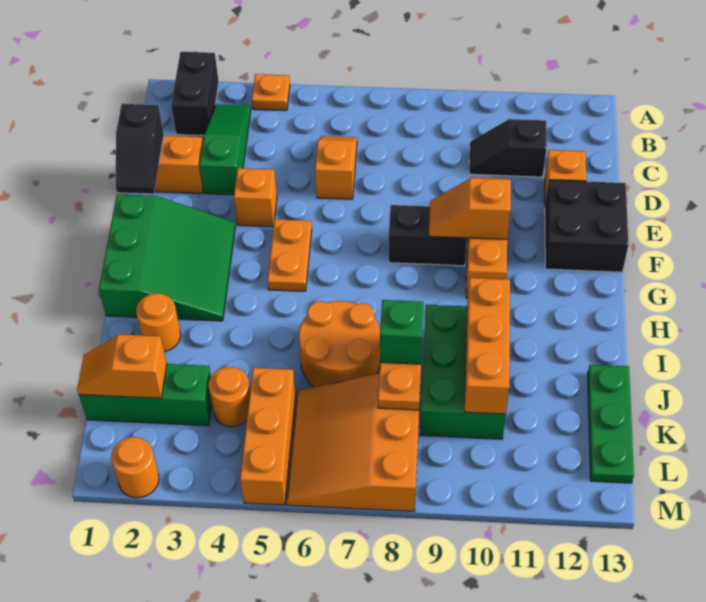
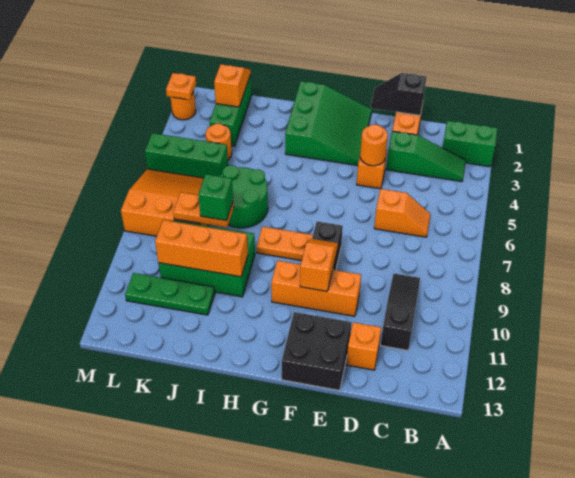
black 1x2 brick [171,52,219,136] -> green 1x2 brick [443,121,498,167]
orange 1x1 plate [252,74,290,111] -> orange 1x1 plate moved to [166,73,196,100]
black 1x2 slope [469,119,547,177] -> black 1x3 slope [381,274,420,350]
green 3x3 slope [99,194,235,321] -> green 3x3 slope turned to [285,81,372,166]
orange 1x2 plate [267,219,312,291] -> orange 1x2 plate moved to [257,227,313,261]
orange 1x1 round brick [136,293,181,352] -> orange 1x1 round brick moved to [360,125,388,166]
orange 2x2 round brick [299,301,380,387] -> green 2x2 round brick [220,165,268,228]
green 1x3 plate [588,365,634,483] -> green 1x3 plate moved to [125,273,215,315]
orange 1x3 brick [240,368,296,505] -> green 1x3 brick [145,133,228,178]

